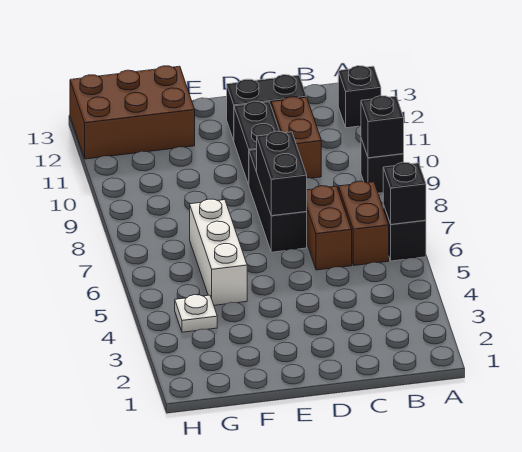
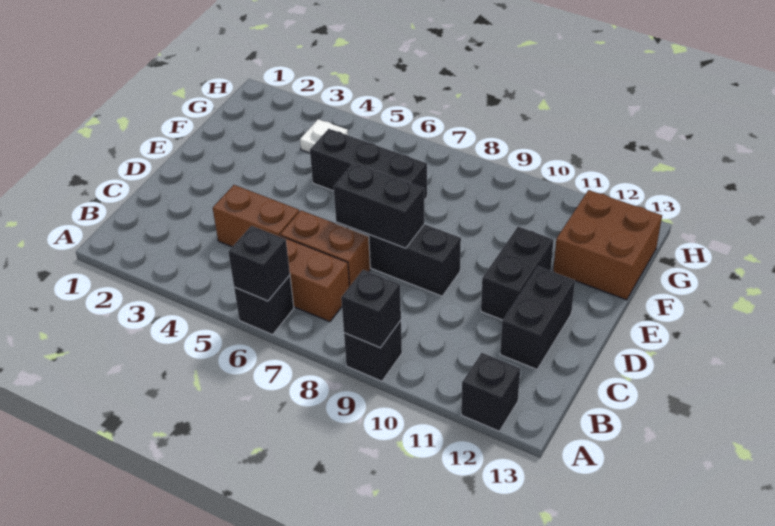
brown 1x2 brick [271,97,321,178] -> brown 1x2 brick moved to [213,185,299,247]
black 1x2 brick [234,101,280,185] -> black 1x2 brick turned to [481,227,554,320]
white 1x3 brick [190,199,247,305] -> black 1x3 brick [310,129,427,200]
brown 2x3 brick [70,66,195,159] -> brown 2x2 brick [553,190,662,300]

